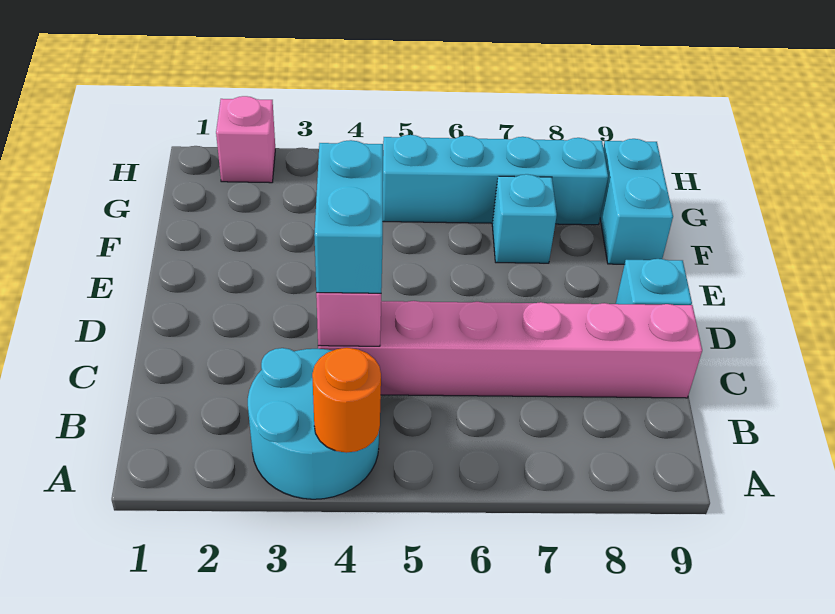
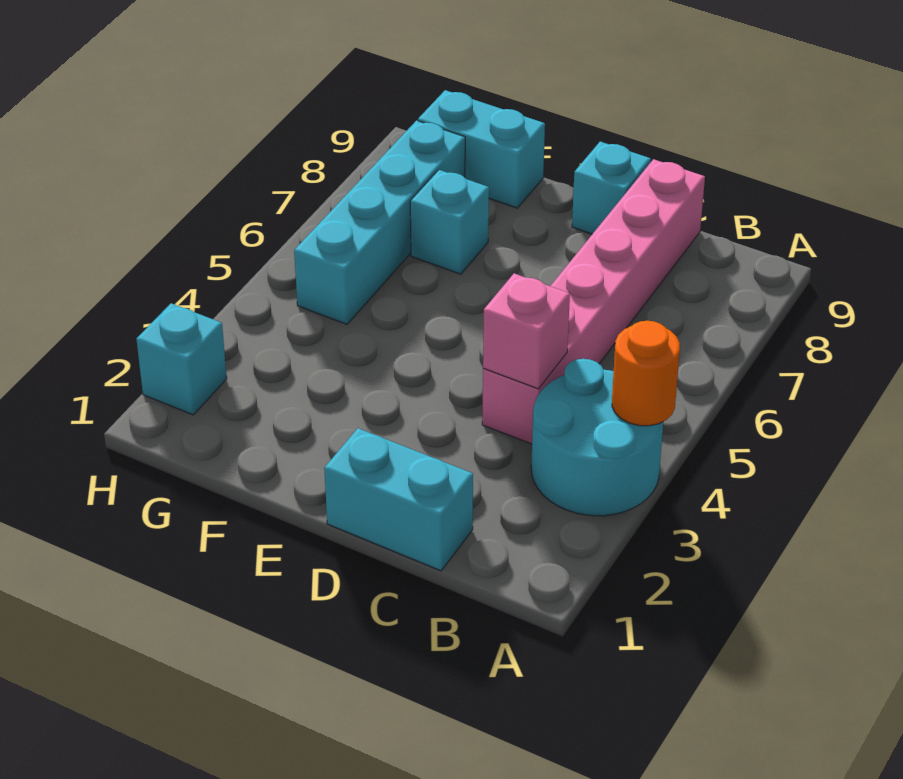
cyan 1x2 brick [314,140,383,293] -> cyan 1x2 brick moved to [324,428,473,571]
pink 1x1 brick [216,96,275,183] -> cyan 1x1 brick [136,303,227,415]

